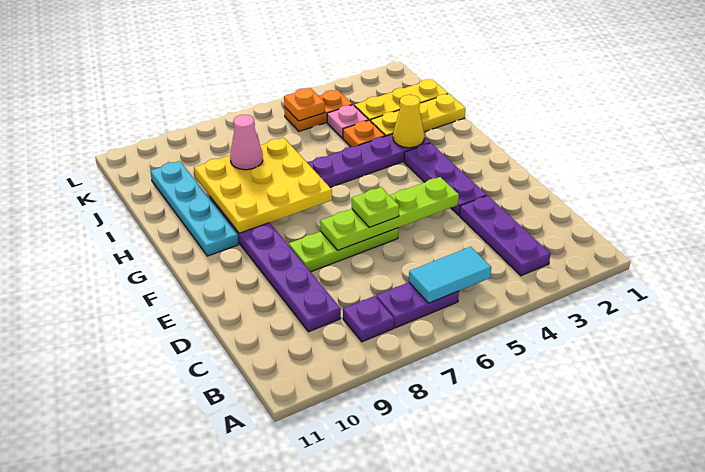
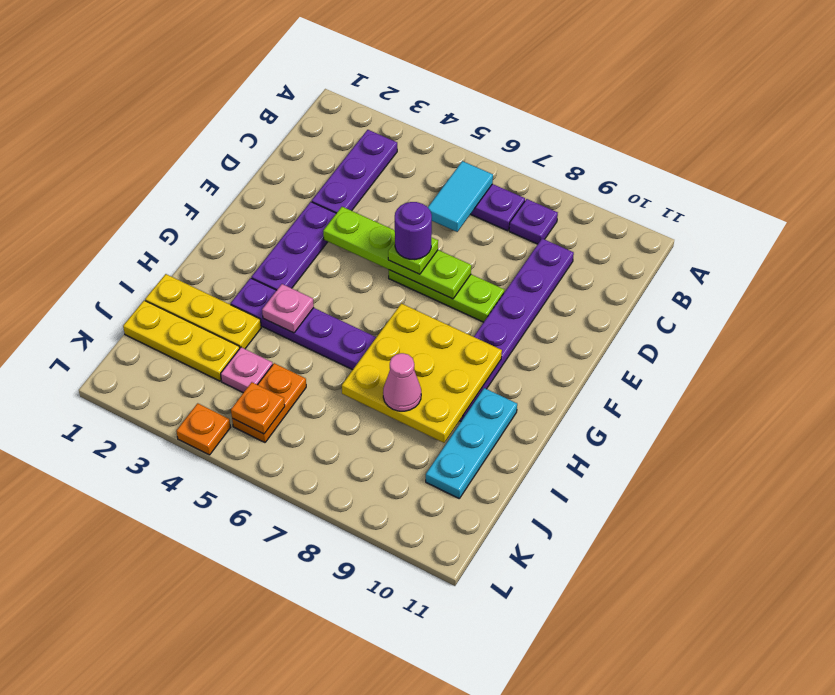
cyan 1x2 tile [409,247,491,303] -> cyan 1x2 tile turned to [428,161,493,232]
none -> purple 1x1 round brick [395,202,432,260]
cyan 1x4 plate [150,161,238,256] -> cyan 1x3 plate [426,388,517,498]
yellow 1x1 cone [393,95,424,148] -> none
none -> pink 1x1 plate [262,284,314,333]
orange 1x1 plate [343,120,385,147] -> orange 1x1 plate moved to [176,403,231,455]
orange 1x2 plate [284,90,352,131] -> orange 1x2 plate turned to [232,363,306,442]

